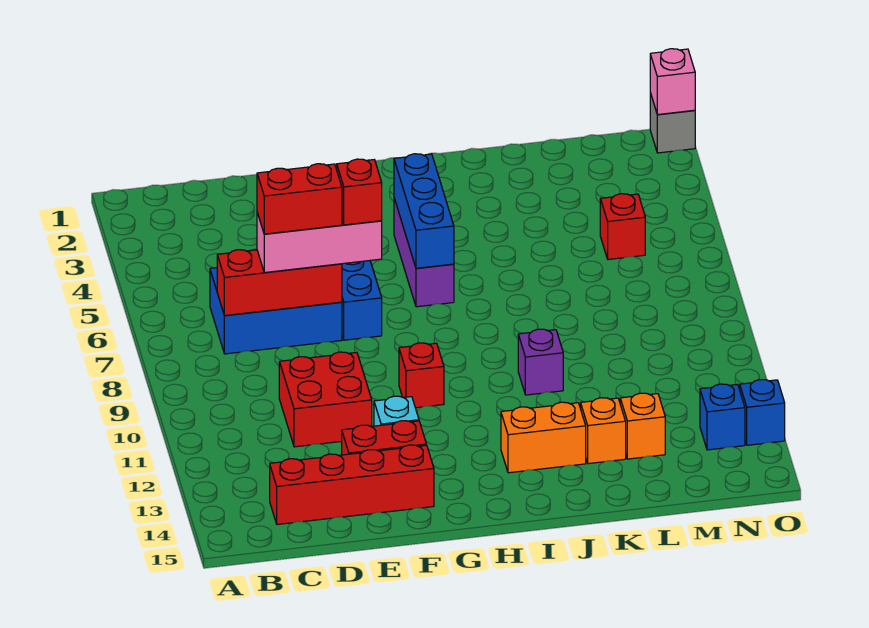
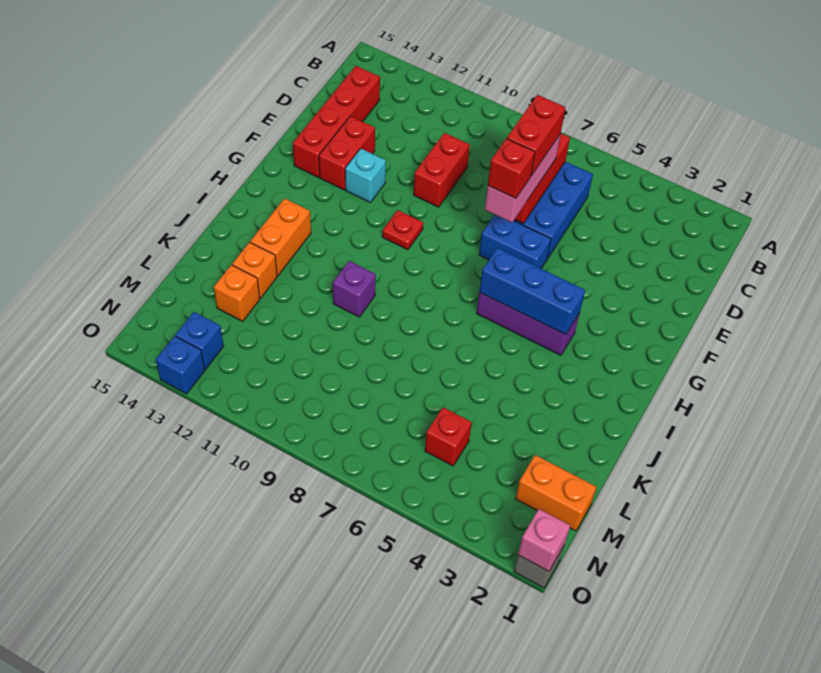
red 2x2 brick [279,352,372,447] -> red 1x2 brick [414,133,470,207]
red 1x1 brick [399,343,444,408] -> red 1x1 plate [382,210,423,250]
none -> orange 1x2 brick [516,455,596,531]

